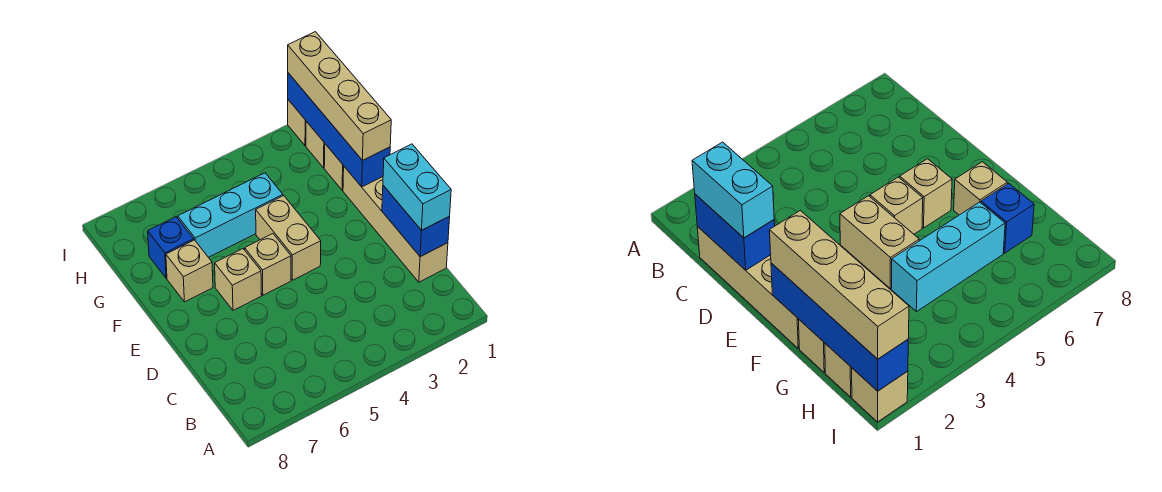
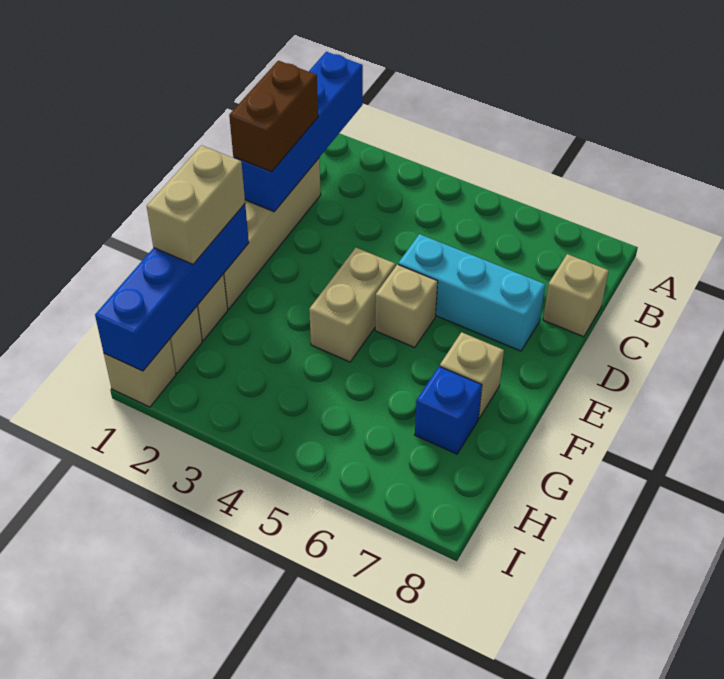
blue 1x2 brick [382,185,450,257] -> blue 1x4 brick [233,52,363,212]
cyan 1x2 brick [383,144,451,230] -> brown 1x2 brick [229,61,318,172]
tan 1x1 brick [215,249,261,310] -> tan 1x1 brick moved to [543,254,609,337]
tan 1x4 brick [288,32,391,161] -> tan 1x2 brick [147,145,245,264]
cyan 1x3 brick [178,173,283,257] -> cyan 1x3 brick moved to [398,234,545,351]

